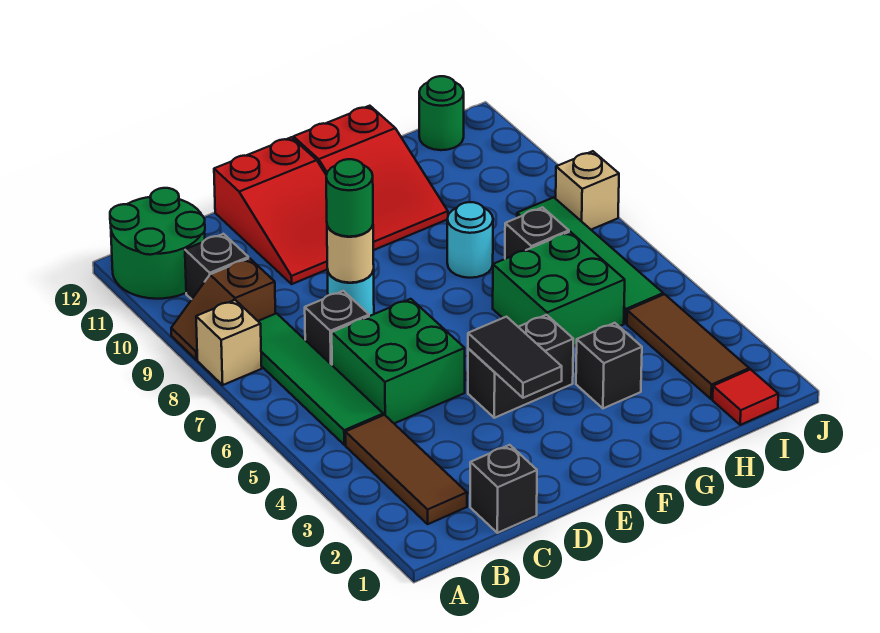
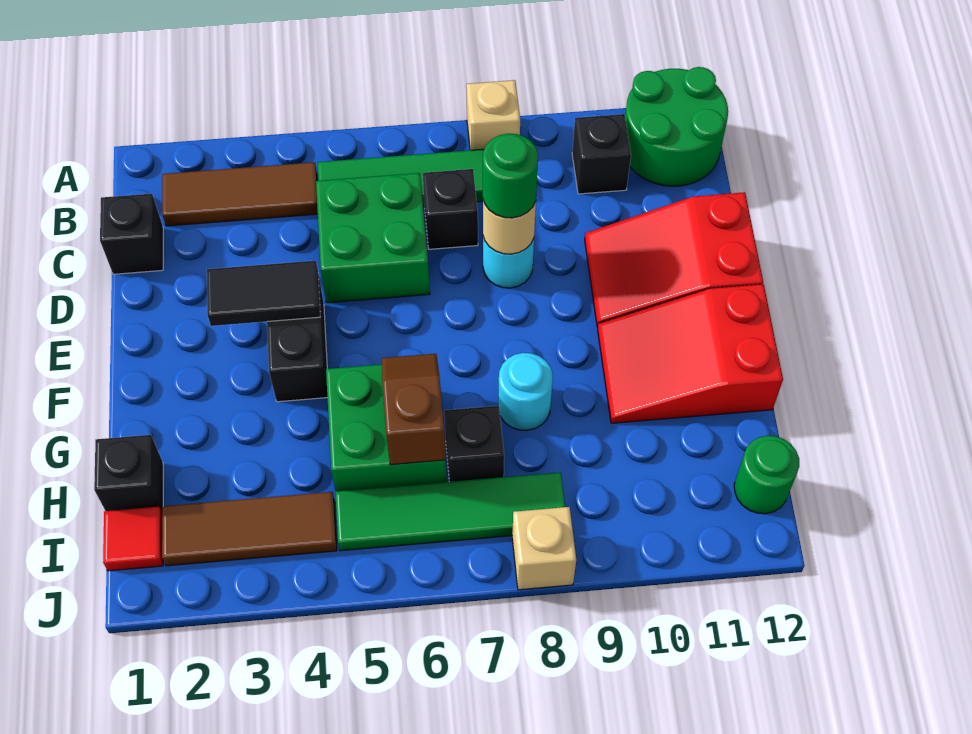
brown 1x2 slope [171,258,276,360] -> brown 1x2 slope moved to [382,354,446,465]
black 1x1 brick [576,323,642,408] -> black 1x1 brick moved to [94,435,163,511]

